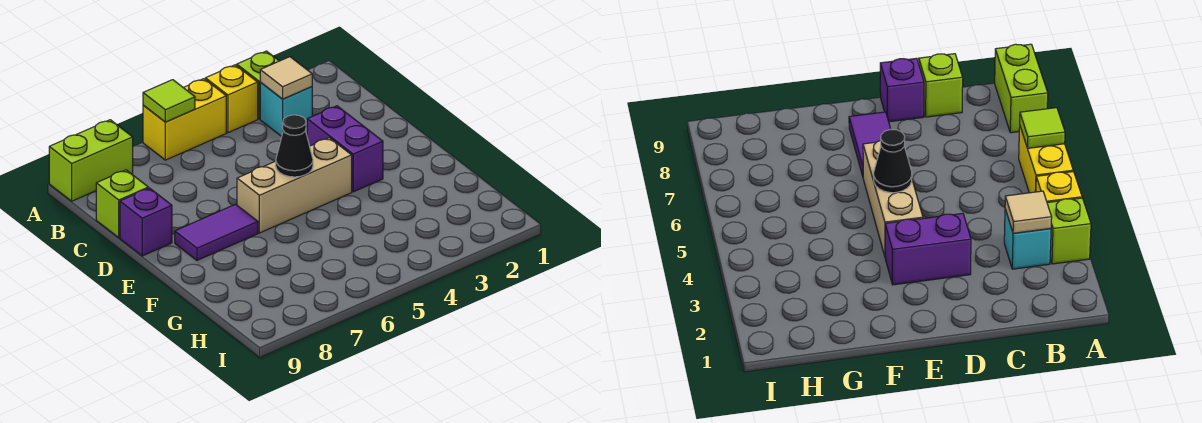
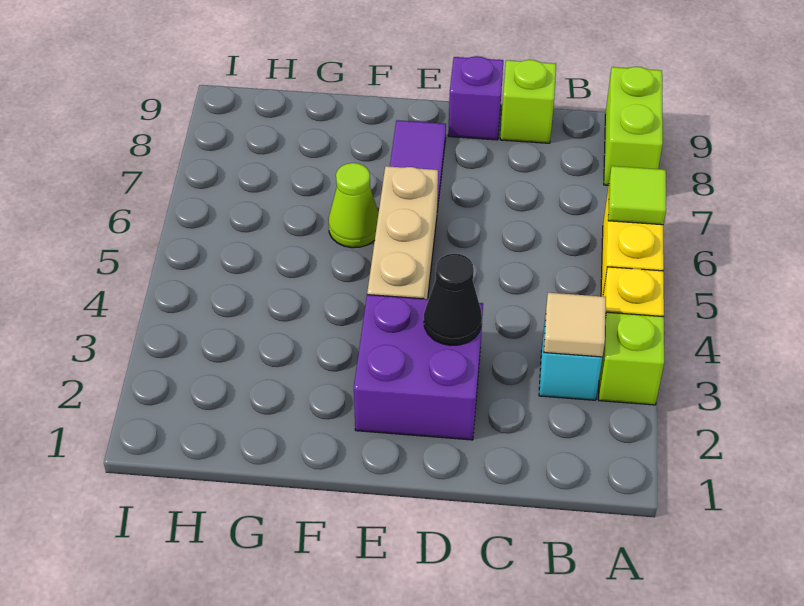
purple 1x2 brick [307,106,383,192] -> purple 2x2 brick [354,295,483,440]
black 1x1 cone [276,115,313,177] -> black 1x1 cone moved to [424,254,482,345]
none -> lime 1x1 cone [328,163,379,248]

